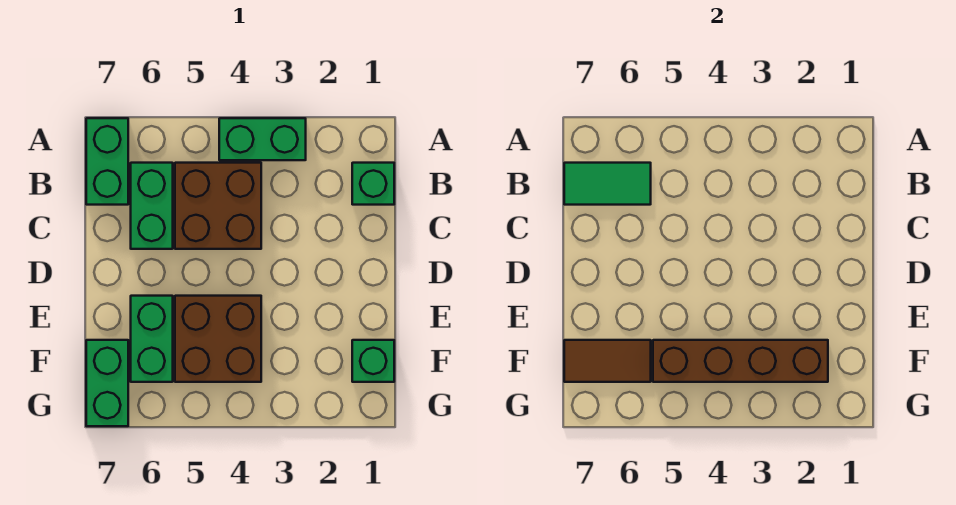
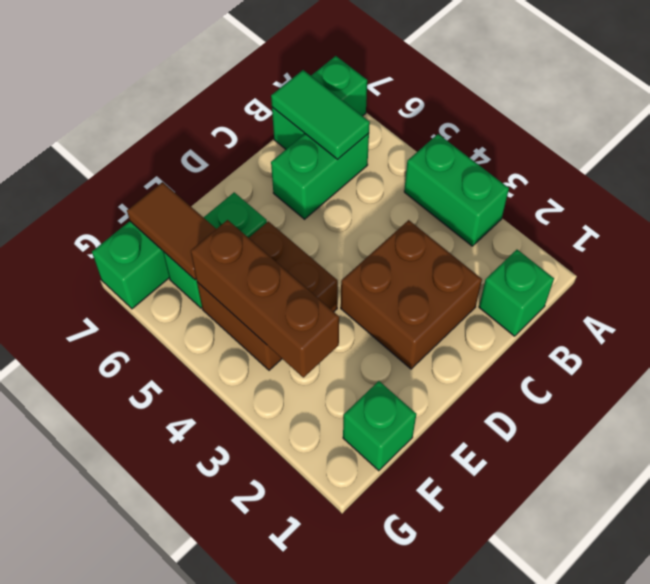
brown 2x2 brick [175,163,261,249] -> brown 2x2 brick moved to [341,220,482,369]
brown 1x4 brick [653,340,828,382] -> brown 1x3 brick [191,220,339,377]

